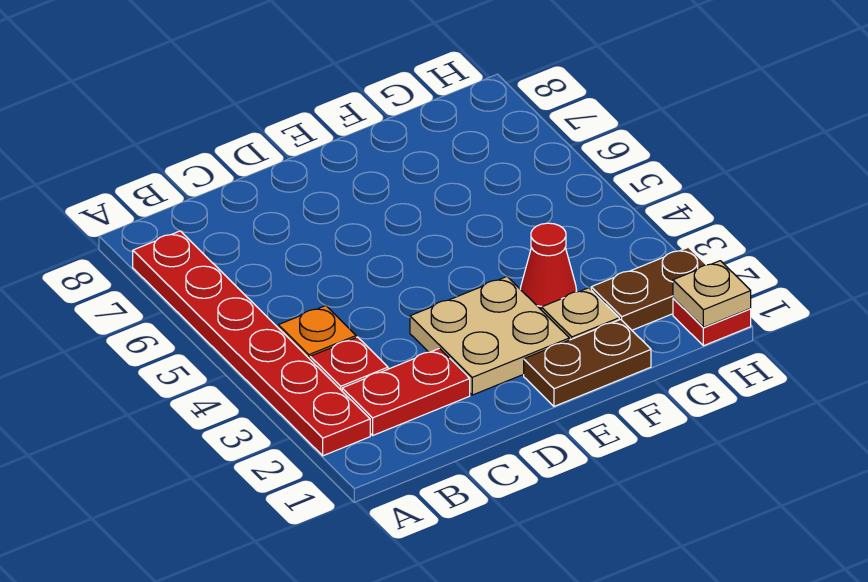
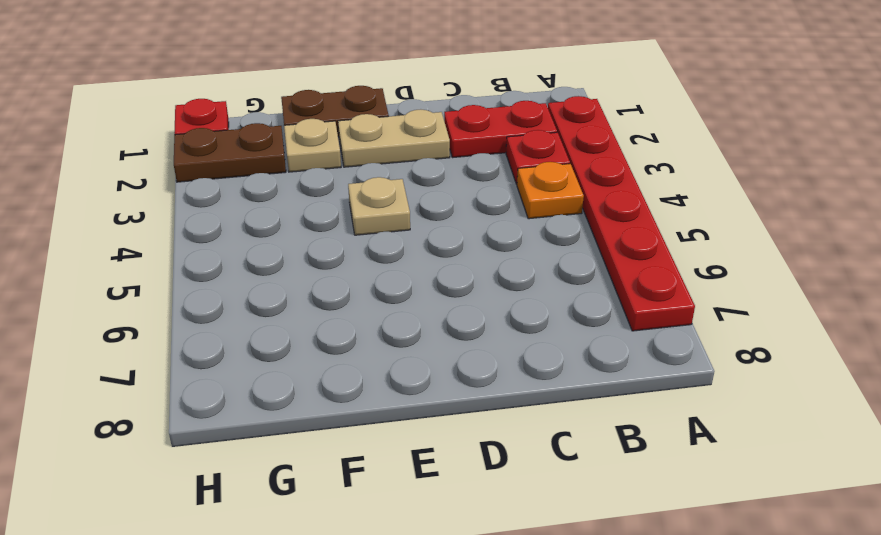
tan 2x2 plate [410,277,569,395] -> tan 1x2 plate [338,109,450,167]
red 1x1 cone [520,223,577,309] -> none
tan 1x1 plate [673,261,751,327] -> tan 1x1 plate moved to [348,177,410,235]

